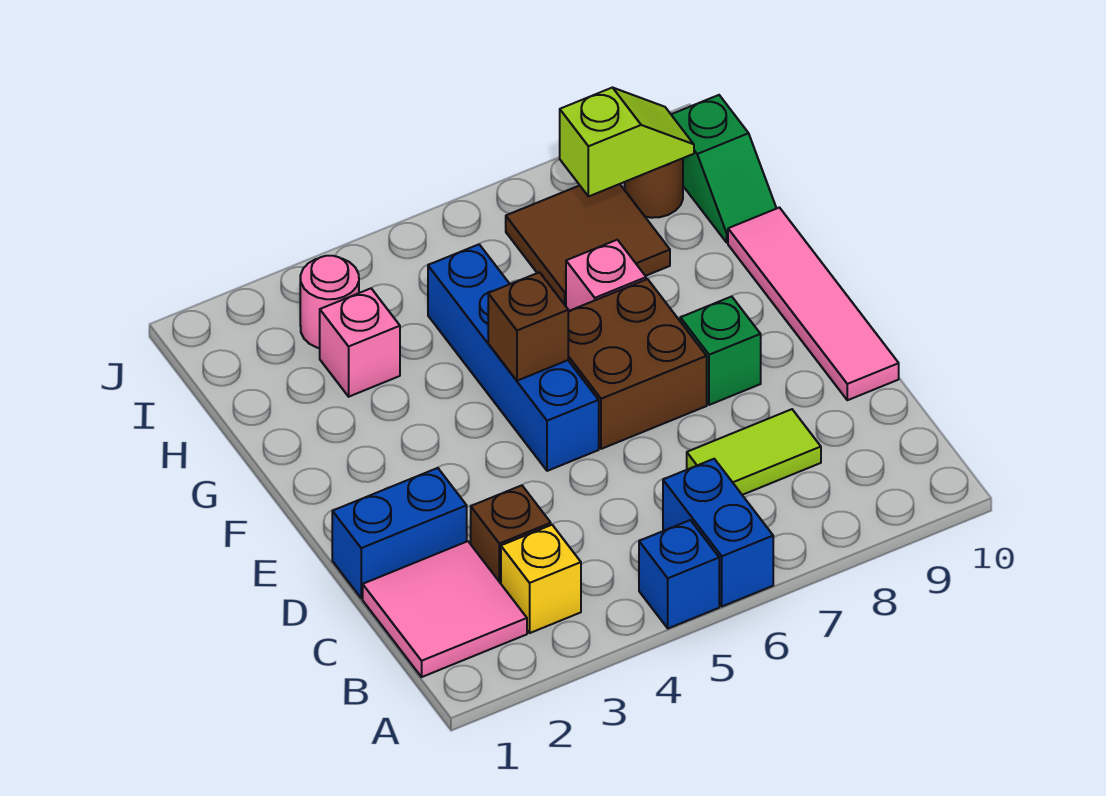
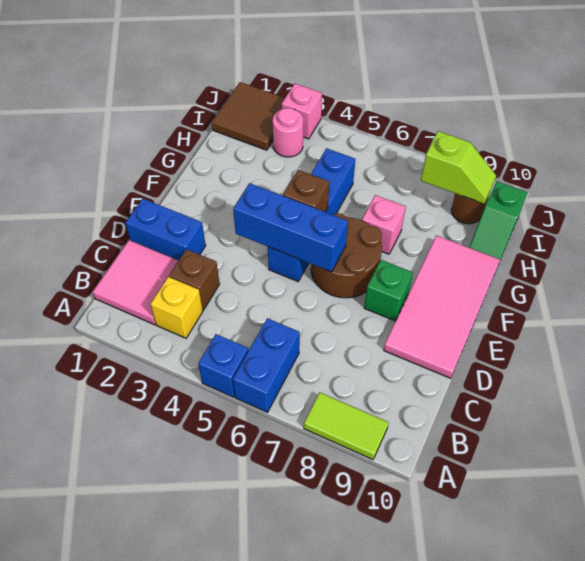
lime 1x2 tile [687,409,821,495] -> lime 1x2 tile moved to [304,392,389,460]
pink 1x4 tile [728,208,899,400] -> pink 2x4 tile [384,236,500,378]
none -> blue 1x3 brick [233,183,348,272]
brown 2x2 brick [568,279,707,449] -> brown 2x2 round brick [311,213,382,298]
pink 1x1 brick [320,288,400,397] -> pink 1x1 brick moved to [282,84,322,139]
brown 2x2 tile [506,184,670,306] -> brown 2x2 tile moved to [212,82,285,150]

